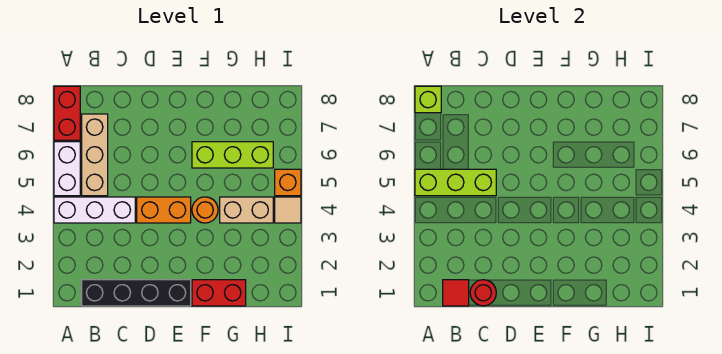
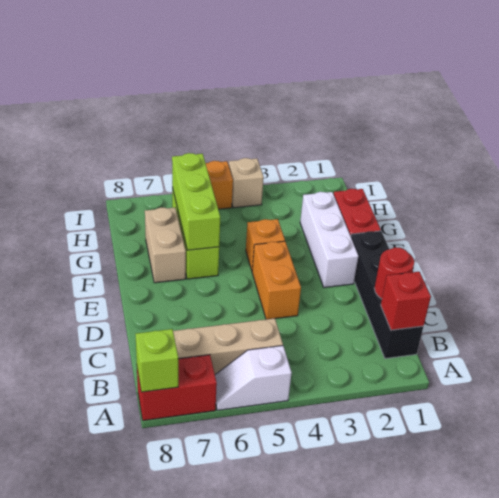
white 1x3 brick [54,197,135,223] -> white 1x3 brick moved to [300,192,358,287]
white 1x2 brick [54,142,80,196] -> white 1x2 slope [215,346,292,410]
lime 1x3 brick [415,169,496,196] -> lime 1x3 brick moved to [172,153,220,250]
red 1x1 tile [443,280,469,306] -> red 1x1 brick [381,272,431,330]
orange 1x1 round brick [192,197,218,223] -> orange 1x1 brick [246,219,285,270]
tan 1x2 brick [220,197,273,223] -> tan 1x2 brick moved to [145,208,186,283]
tan 1x1 tile [275,197,301,223] -> tan 1x1 brick [229,158,264,208]

